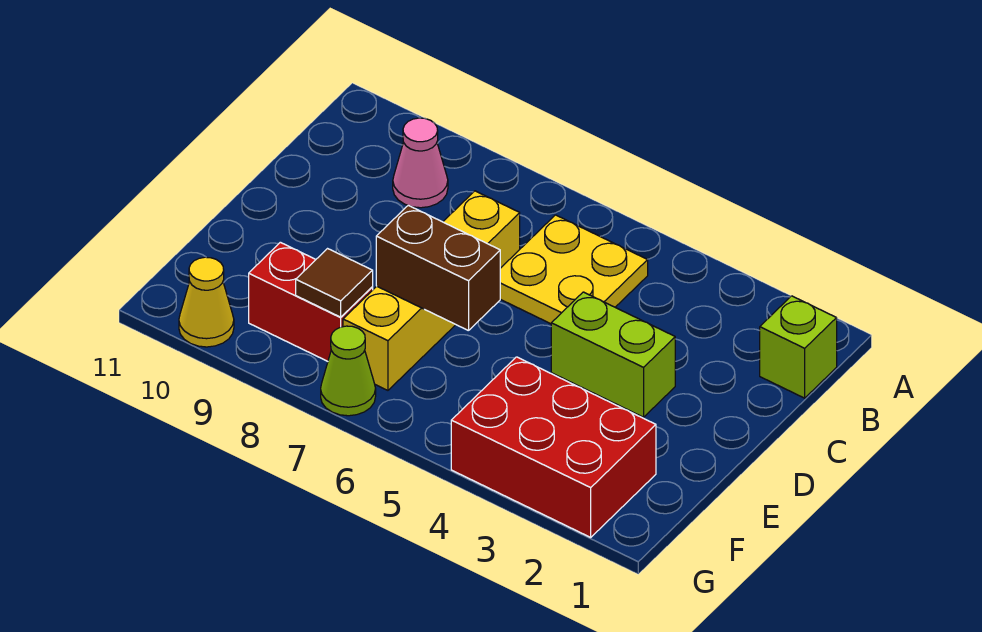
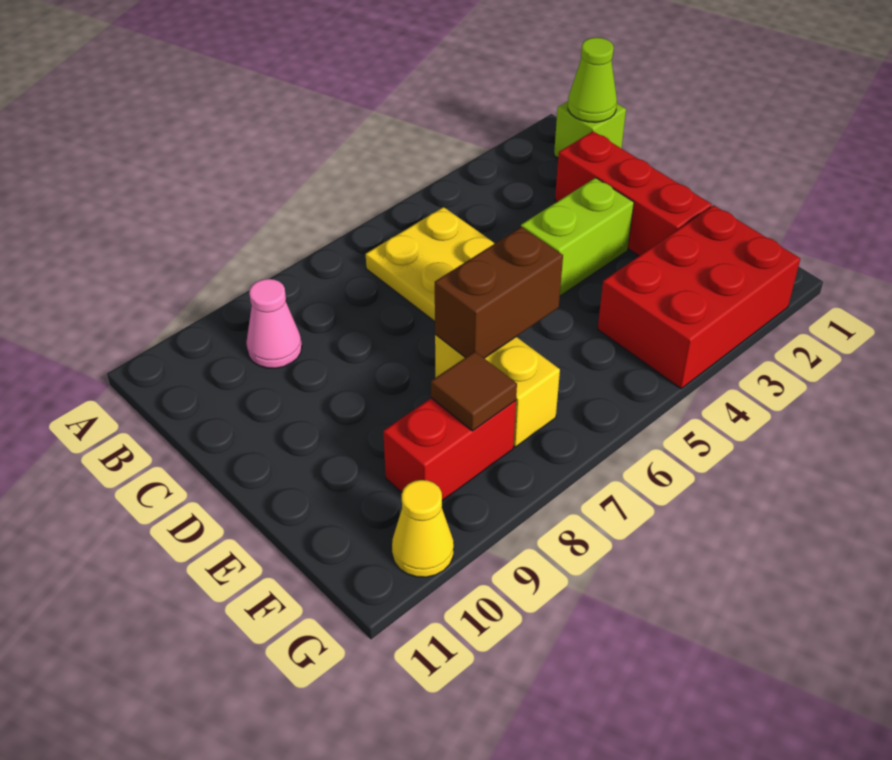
none -> red 1x3 brick [555,131,712,256]
yellow 1x4 brick [343,191,520,390] -> yellow 1x2 brick [435,335,560,447]
lime 1x1 cone [321,326,376,416] -> lime 1x1 cone moved to [568,38,617,122]

